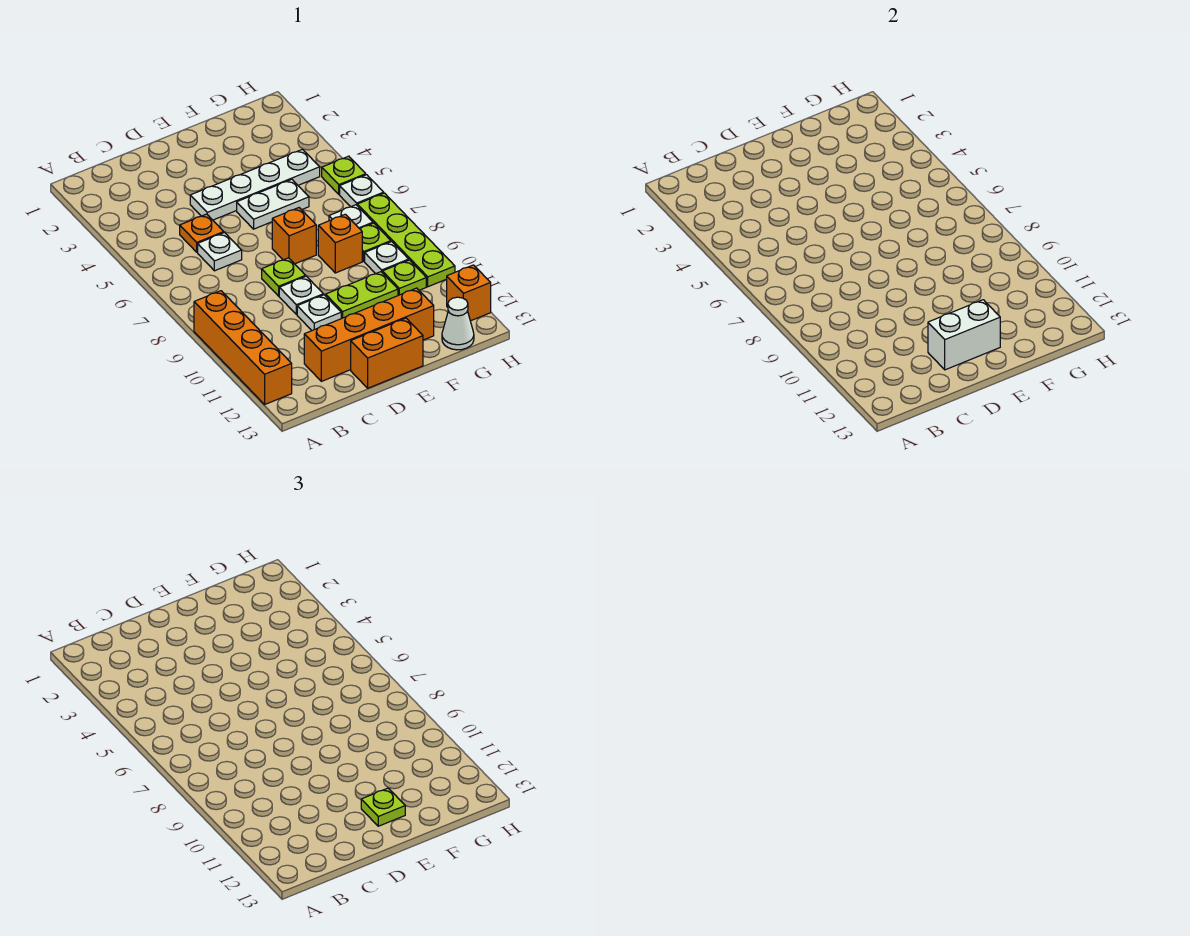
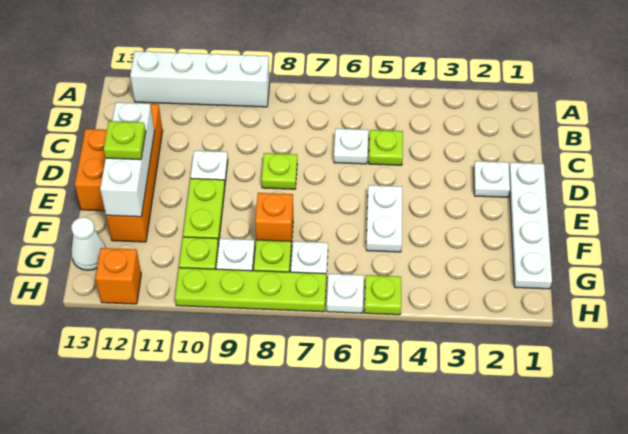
orange 1x4 brick [194,291,292,404] -> white 1x4 brick [130,51,270,107]
orange 1x1 plate [180,214,224,252] -> lime 1x1 plate [369,130,403,165]
white 1x4 plate [190,149,320,220] -> white 1x4 plate moved to [509,162,552,289]
white 1x1 plate [279,276,323,314] -> white 1x1 plate moved to [474,161,510,197]
white 1x2 brick [928,300,1000,370] -> white 1x3 brick [100,102,154,217]
orange 1x1 brick [272,208,316,264] -> none

